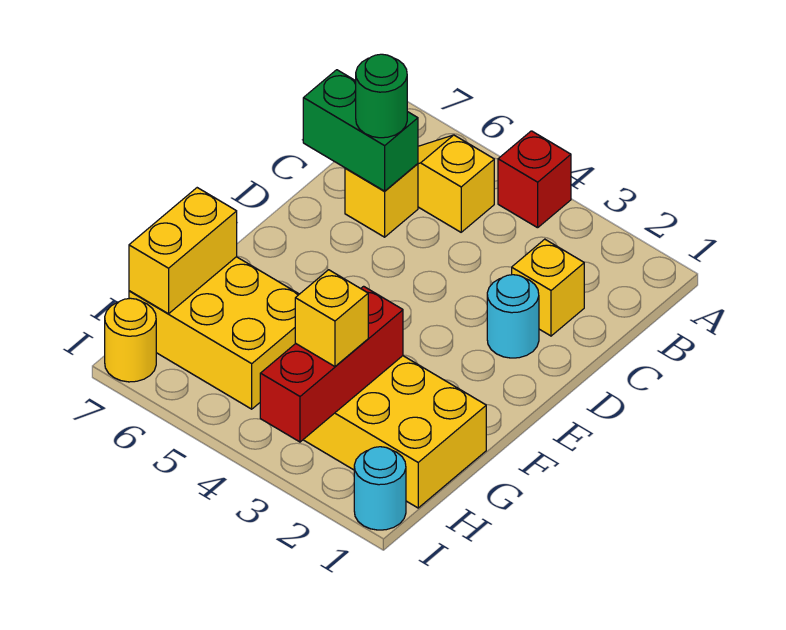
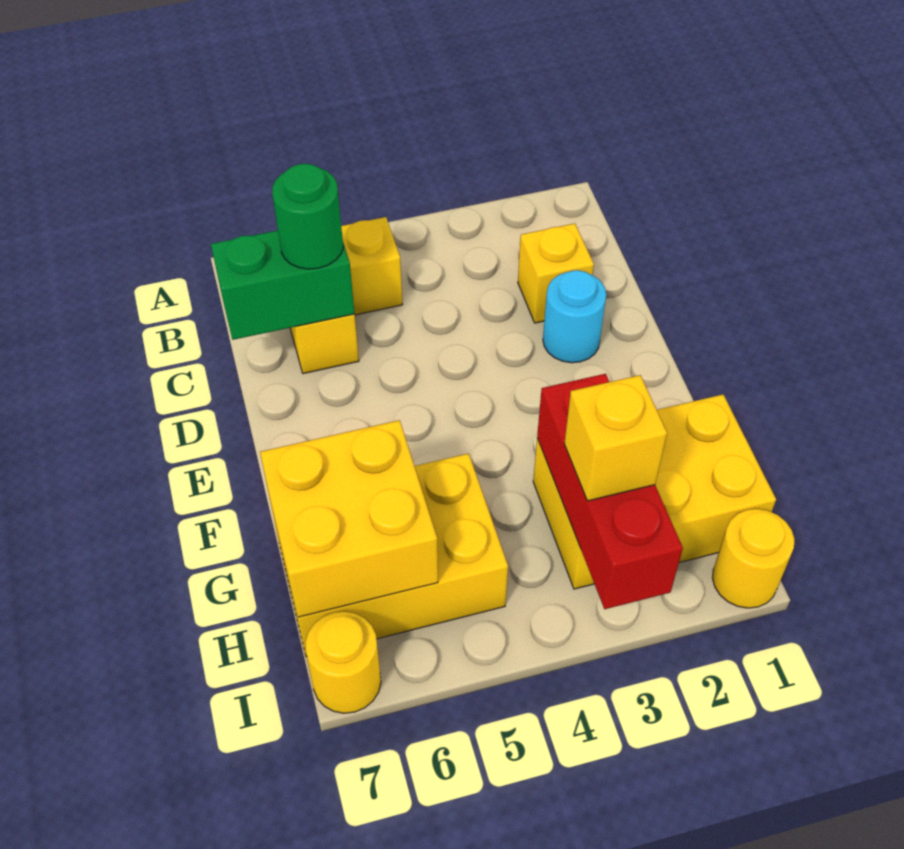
red 1x1 brick [498,131,571,228] -> none
yellow 1x2 brick [129,188,237,314] -> yellow 2x2 brick [260,420,438,617]
cyan 1x1 round brick [354,447,406,530] -> yellow 1x1 round brick [712,509,794,608]

